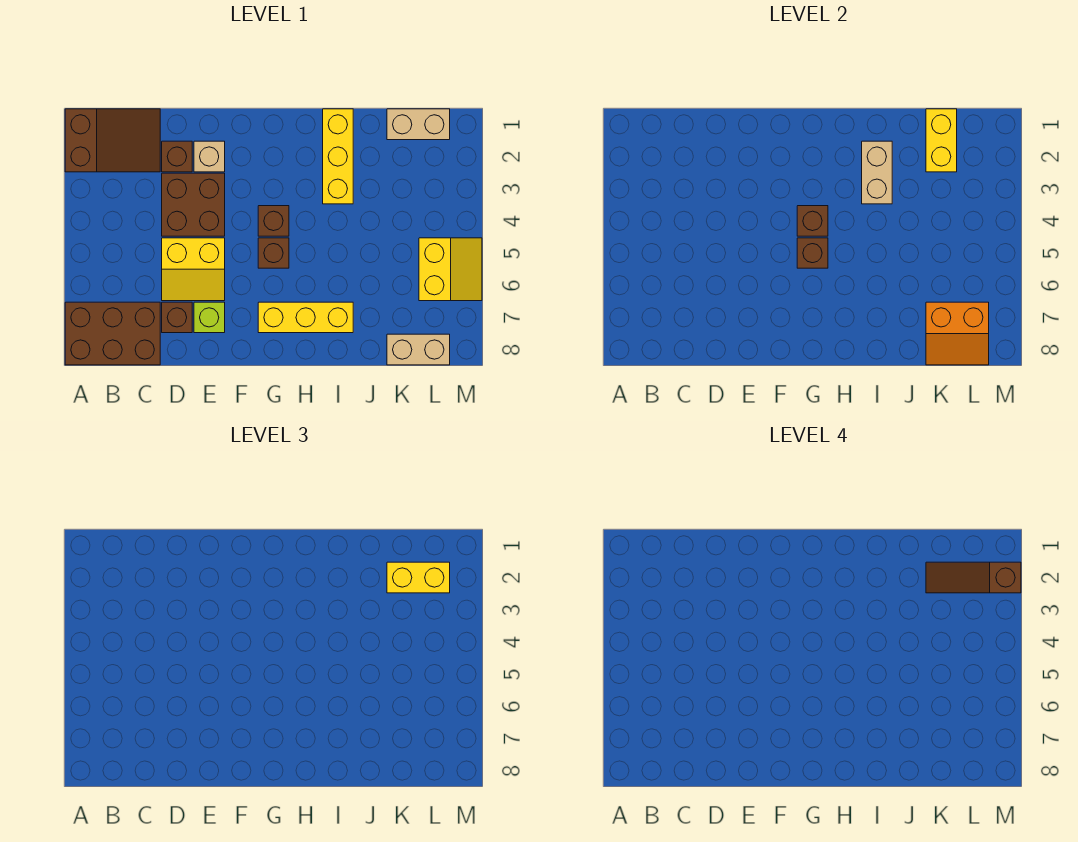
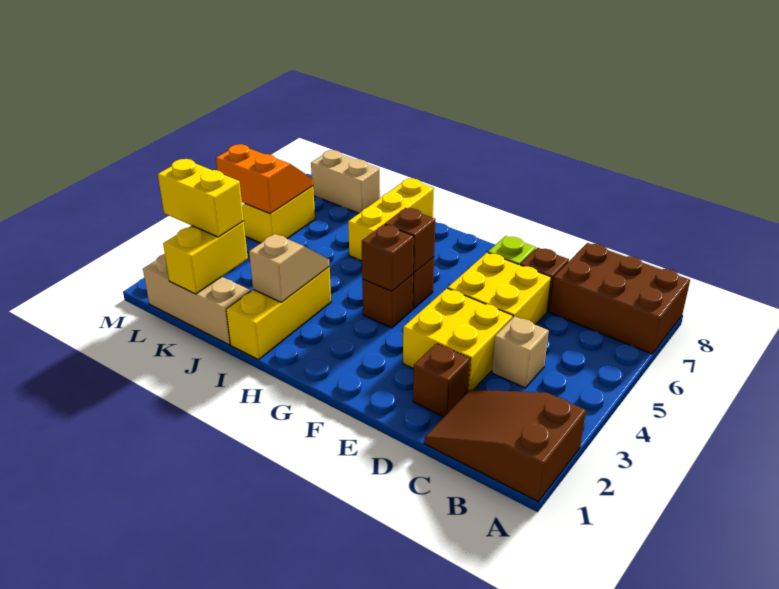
brown 2x2 brick [162,173,225,236] -> yellow 2x2 brick [403,288,513,391]
yellow 2x2 slope [162,238,225,301] -> yellow 2x2 brick [448,253,551,325]
tan 1x1 brick [194,141,225,172] -> tan 1x1 brick moved to [492,316,549,388]
yellow 1x3 brick [258,302,353,333] -> yellow 1x3 brick turned to [348,178,434,261]
tan 1x2 brick [862,141,892,204] -> tan 1x2 slope [249,234,330,302]
tan 1x2 brick [387,109,450,140] -> tan 1x3 brick [143,254,251,345]
brown 1x3 slope [926,562,1021,593] -> none
orange 2x2 slope [926,302,989,365] -> orange 2x2 slope moved to [216,144,313,214]

